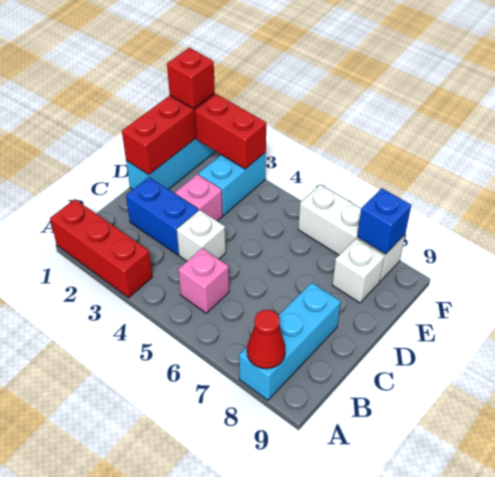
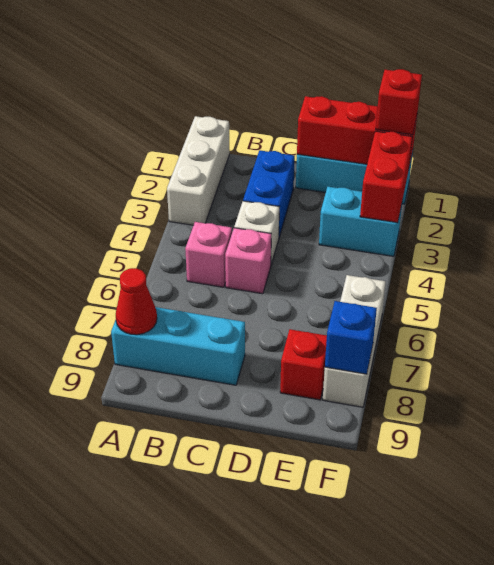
red 1x3 brick [50,199,152,298] -> white 1x3 brick [167,116,230,225]
pink 1x1 brick [175,174,223,221] -> pink 1x1 brick moved to [225,228,271,294]
white 1x1 brick [332,238,385,303] -> red 1x1 brick [280,329,327,400]

